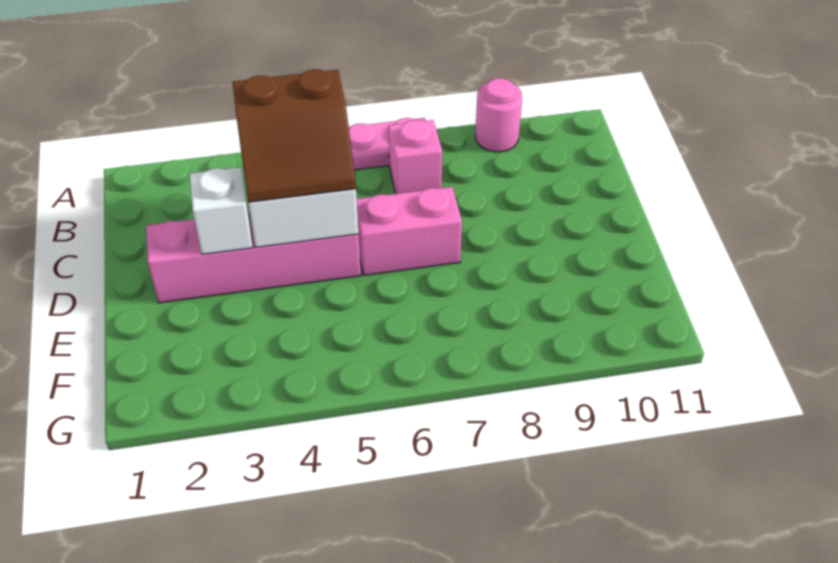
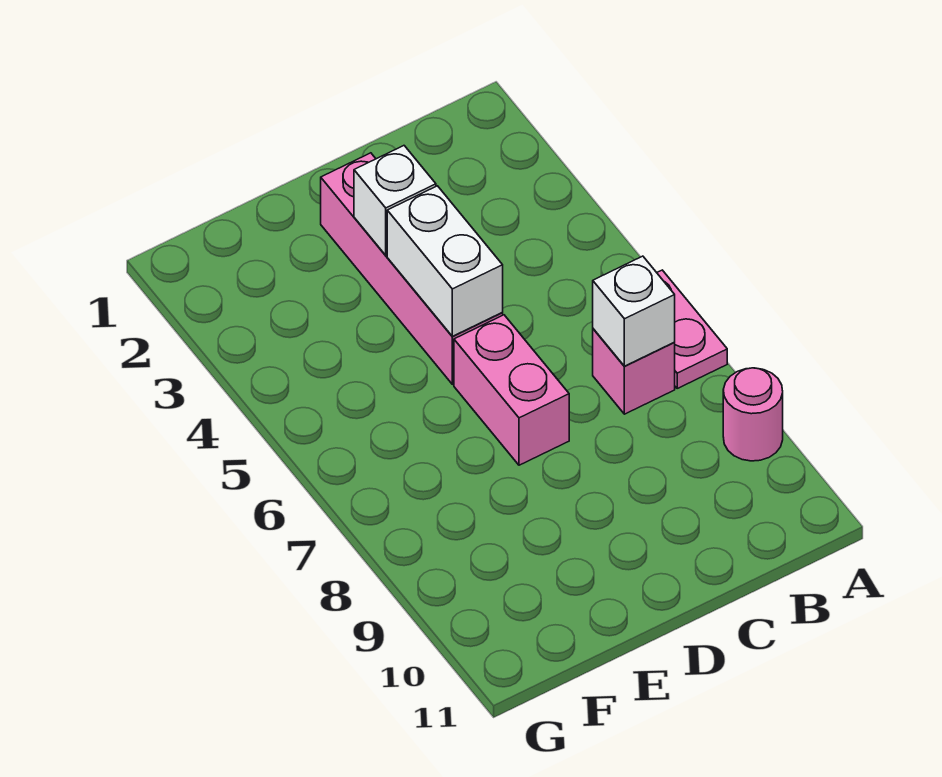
none -> white 1x1 brick [593,256,675,366]
brown 2x2 slope [232,69,356,202] -> none

